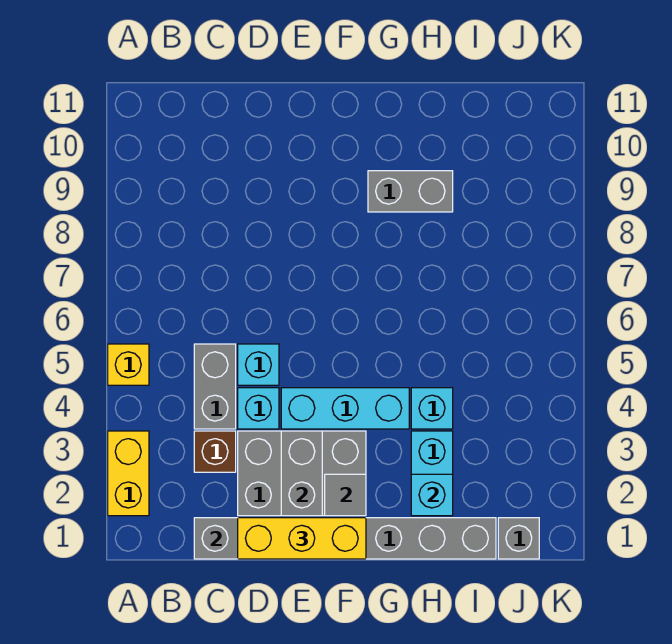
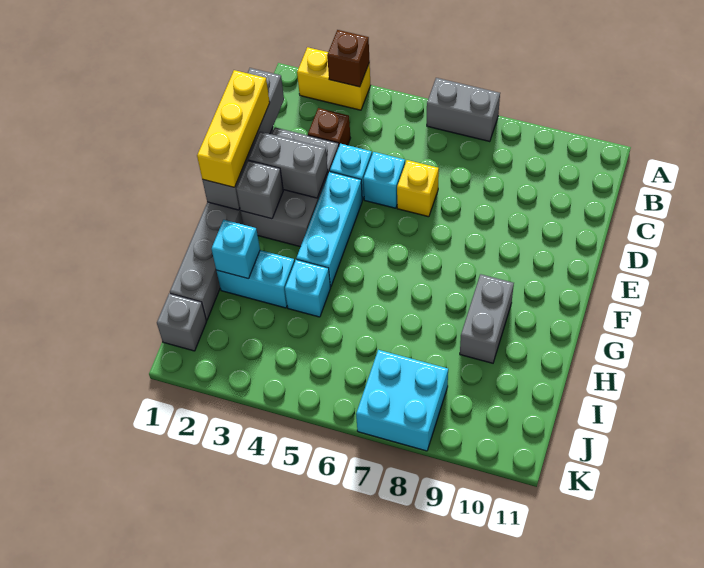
none -> brown 1x1 brick [327,30,370,87]
yellow 1x1 brick [108,344,149,385] -> yellow 1x1 brick moved to [397,160,439,217]
grey 1x2 brick [194,344,236,429] -> grey 1x2 brick moved to [427,78,500,142]
grey 1x1 tile [325,474,366,516] -> grey 1x1 brick [236,160,283,219]
none -> cyan 2x2 brick [356,350,448,451]

